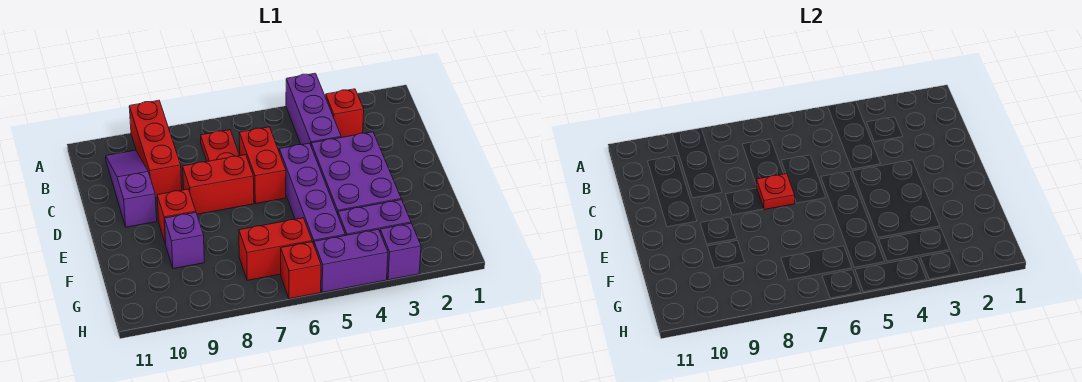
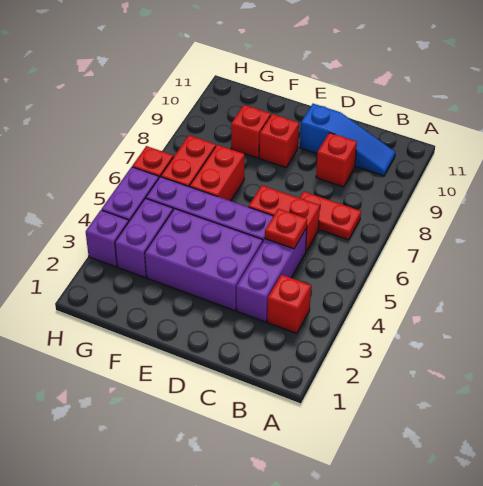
purple 1x3 brick [286,73,341,145] -> purple 1x3 brick turned to [236,228,307,322]
red 1x3 brick [129,100,182,198] -> red 1x1 brick [316,133,357,187]
purple 1x3 slope [106,150,157,227] -> blue 1x3 slope [300,104,395,176]
red 1x2 brick [183,155,254,214] -> red 1x2 brick moved to [190,145,244,201]
red 1x1 plate [757,174,795,210] -> red 1x1 plate moved to [265,209,307,249]
purple 1x1 brick [164,212,204,269] -> red 1x1 brick [231,105,271,158]

